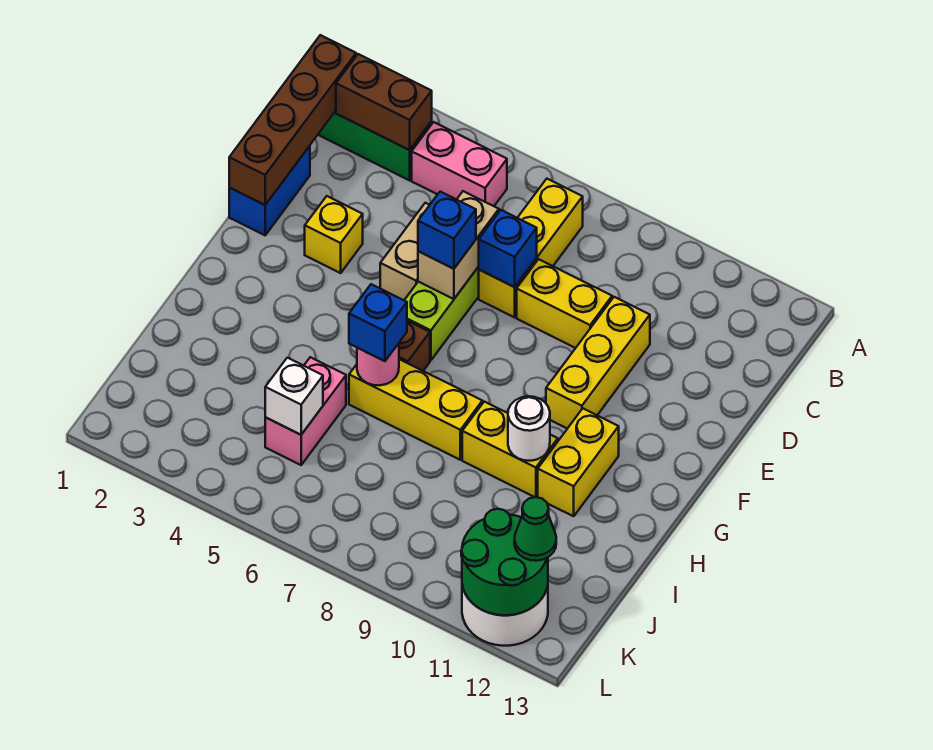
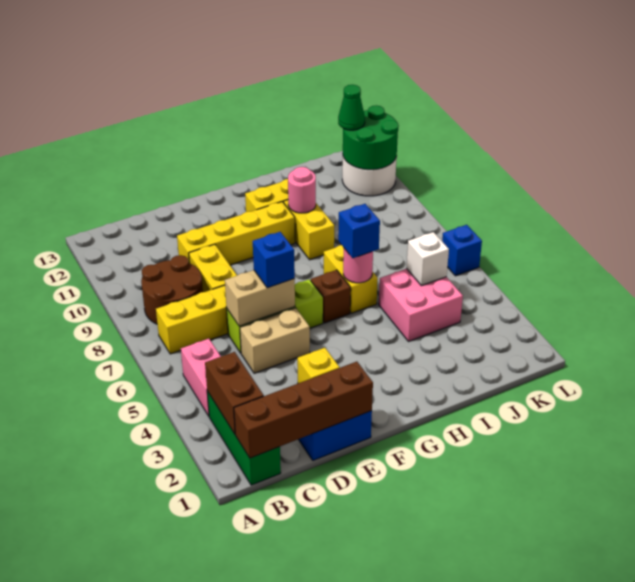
none -> brown 2x2 round brick [141,255,203,324]
blue 1x1 brick [479,210,537,287] -> blue 1x1 brick moved to [442,225,482,276]
yellow 1x3 brick [546,297,650,429] -> yellow 1x4 brick [177,202,295,265]
yellow 1x3 brick [349,359,482,460] -> yellow 1x2 brick [324,245,378,313]
white 1x1 round brick [508,396,550,461] -> pink 1x1 round brick [288,167,316,213]
pink 1x2 brick [265,357,346,465] -> pink 2x2 brick [379,269,463,342]

